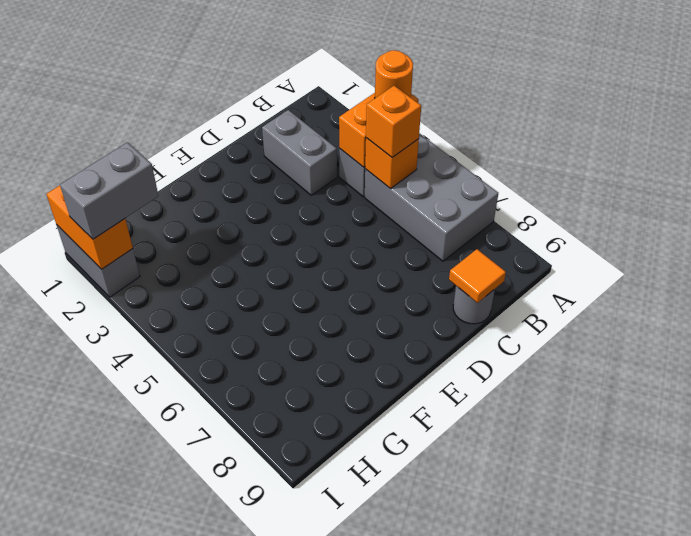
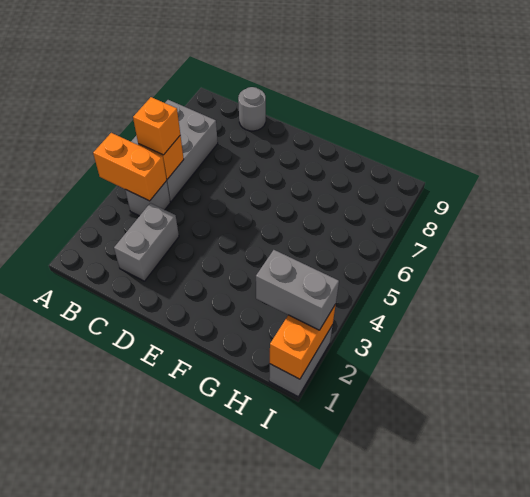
orange 1x1 round brick [375,50,413,98] -> none
orange 1x1 tile [449,249,506,303] -> none

